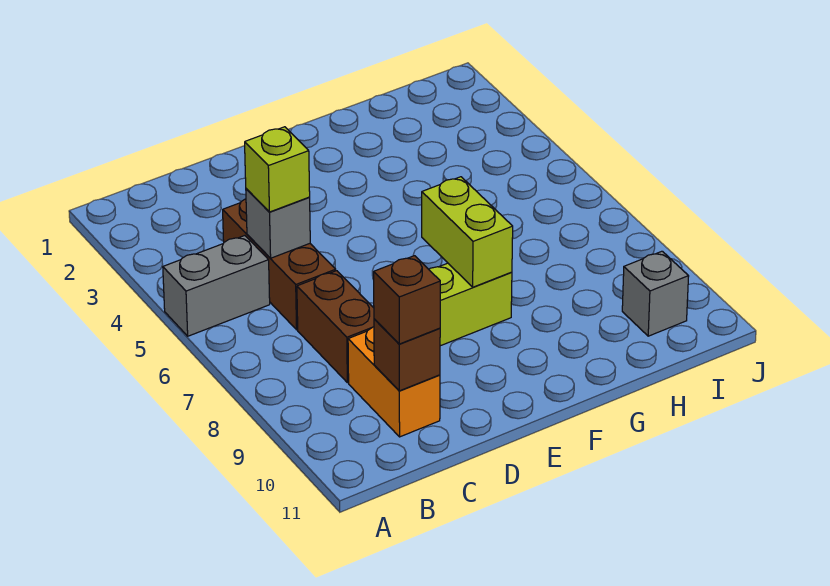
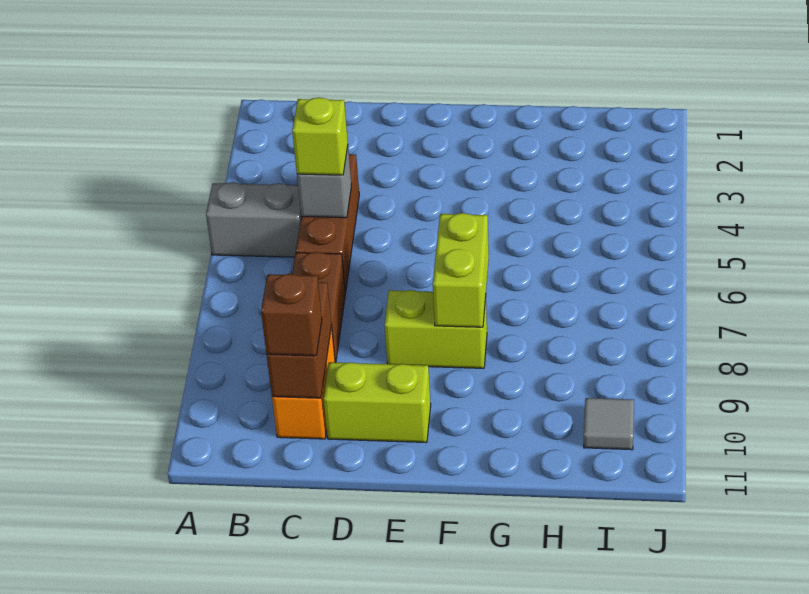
brown 1x1 brick [374,319,440,391] -> brown 1x2 brick [267,282,331,398]
none -> lime 1x2 brick [324,362,431,443]
grey 1x1 brick [622,251,689,336] -> grey 1x1 tile [584,398,634,450]

